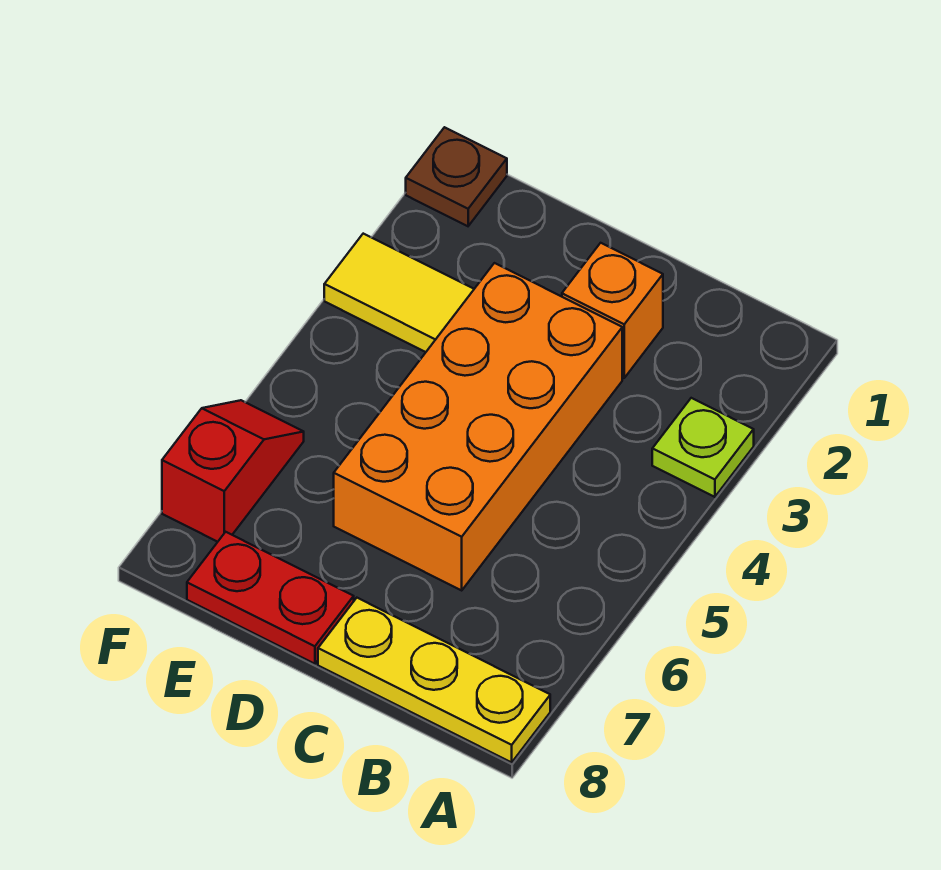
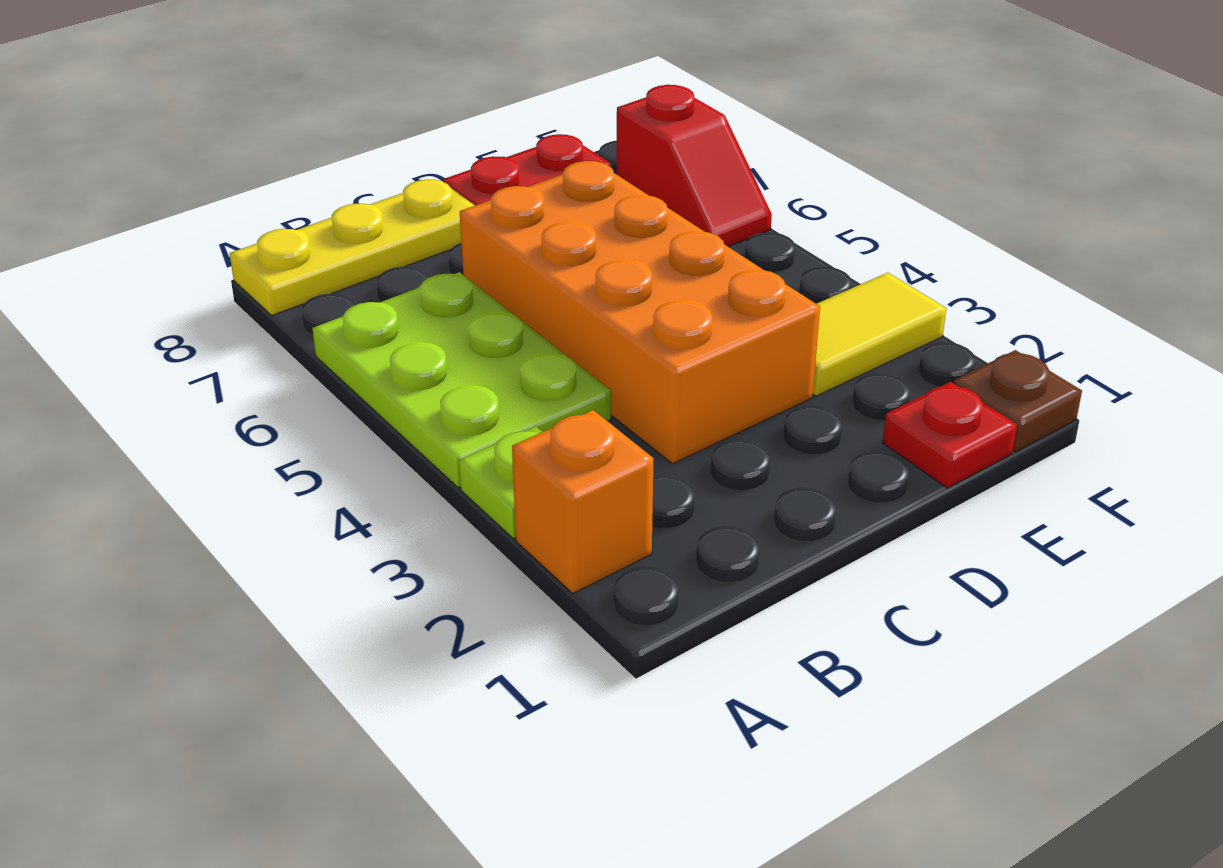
none -> lime 2x3 plate [312,272,611,488]
orange 1x1 brick [562,243,663,378] -> orange 1x1 brick moved to [512,410,654,593]
none -> red 1x1 plate [883,382,1017,488]

